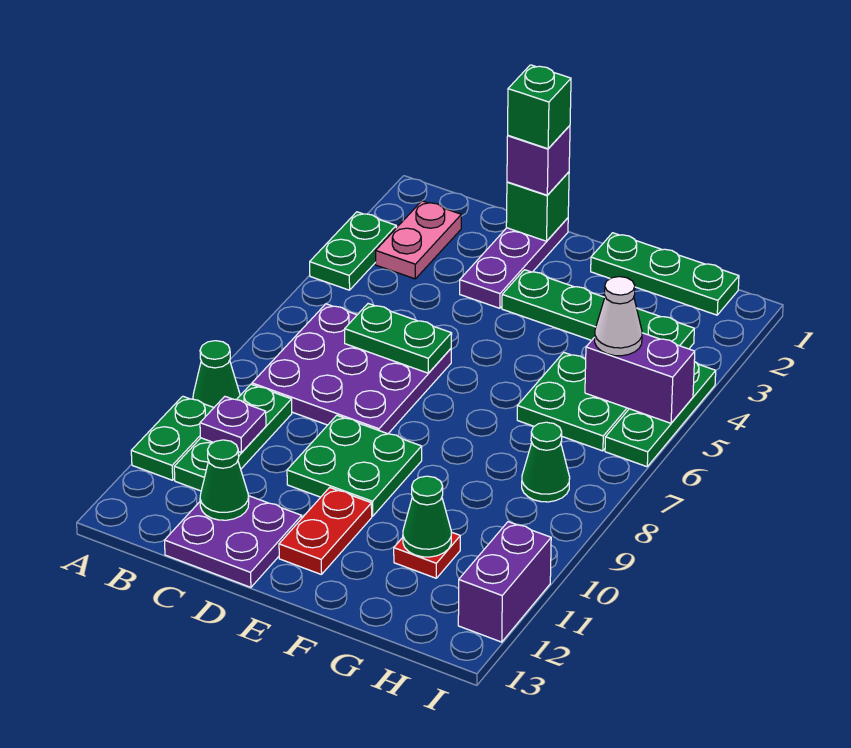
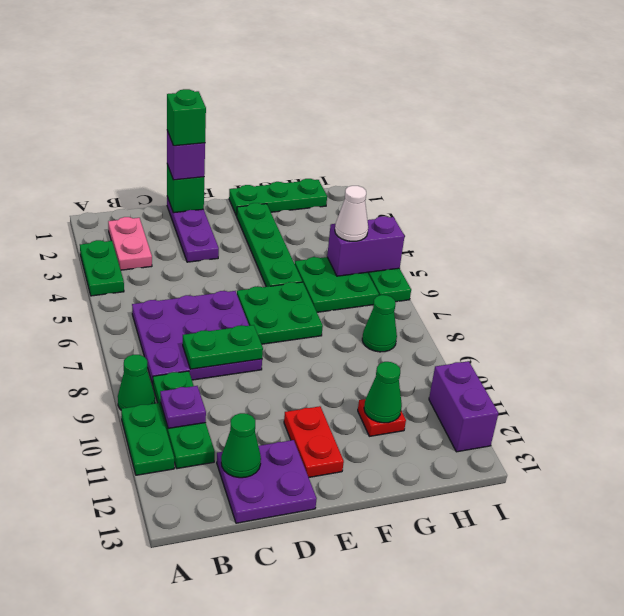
green 1x2 plate [345,304,452,373] -> green 1x2 plate moved to [183,325,263,369]
green 2x2 plate [287,415,422,516] -> green 2x2 plate moved to [237,282,323,344]
green 1x4 plate [502,270,694,349] -> green 1x4 plate turned to [237,203,302,287]

